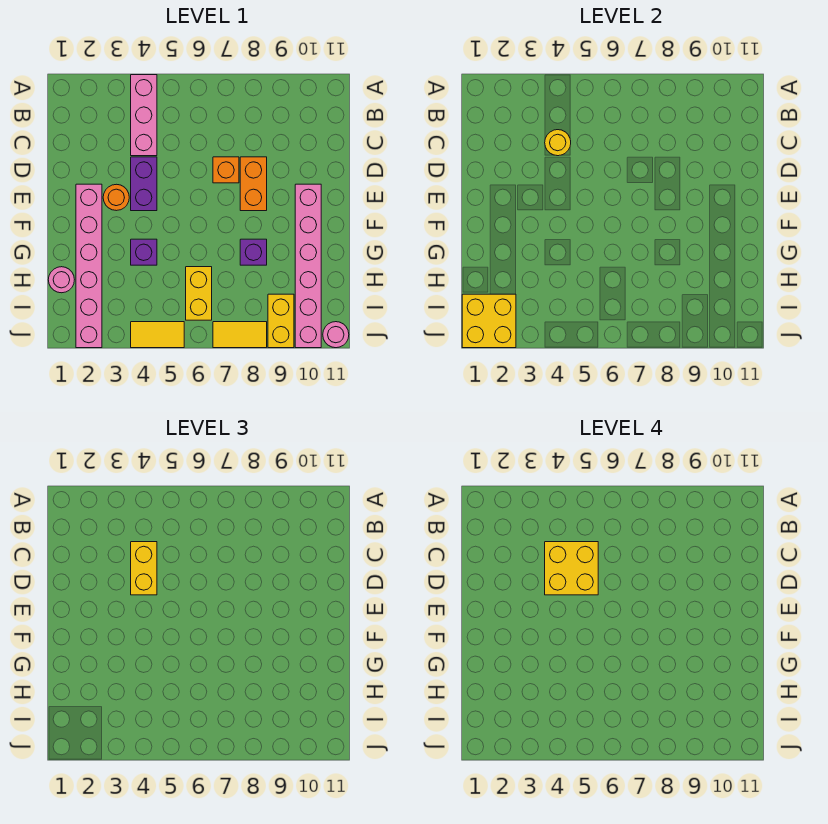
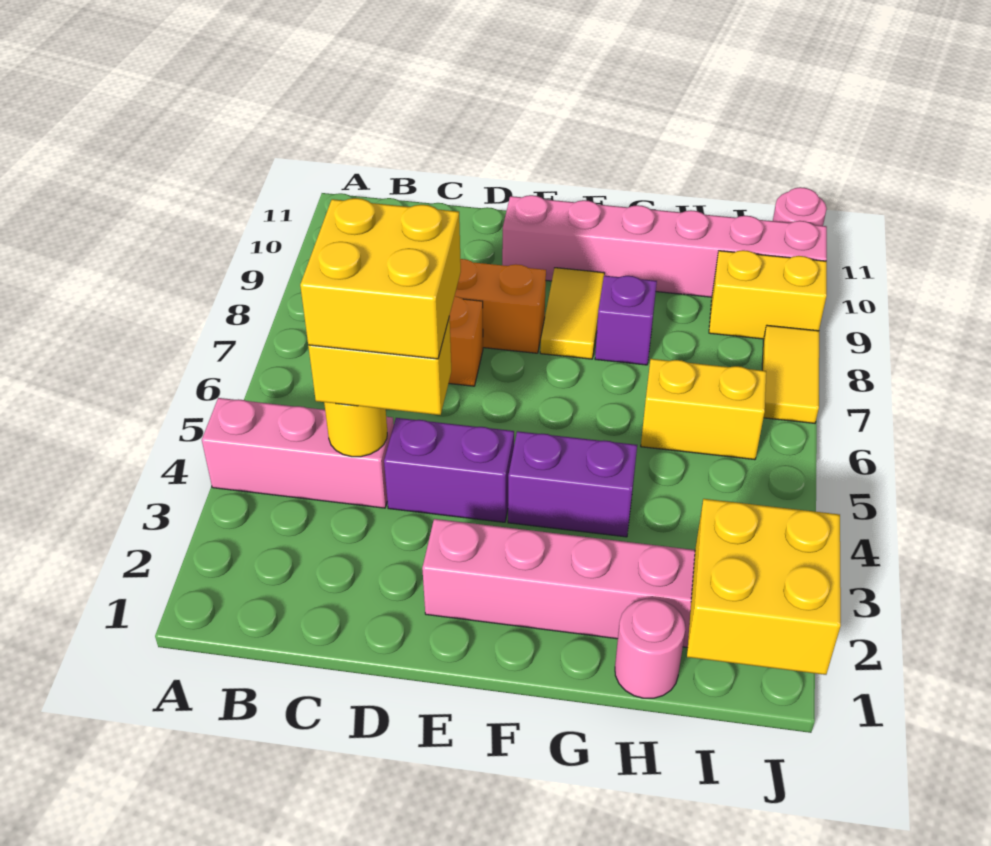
orange 1x1 round brick [103,184,129,211] -> none
purple 1x1 brick [131,239,157,265] -> purple 1x2 brick [508,431,637,537]
yellow 1x2 tile [131,322,184,348] -> yellow 1x2 tile moved to [540,268,605,359]

